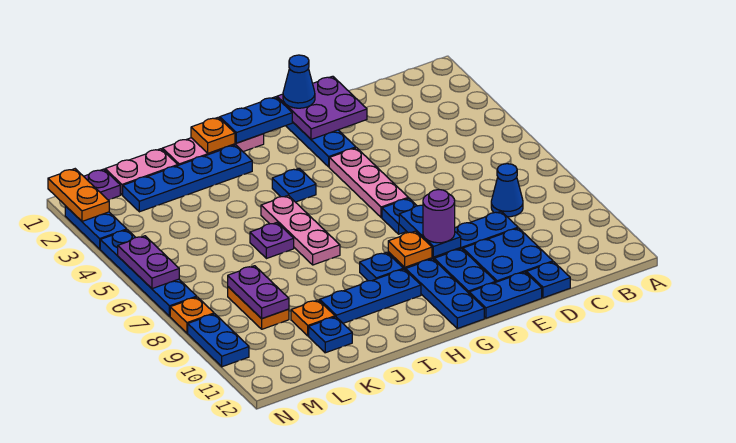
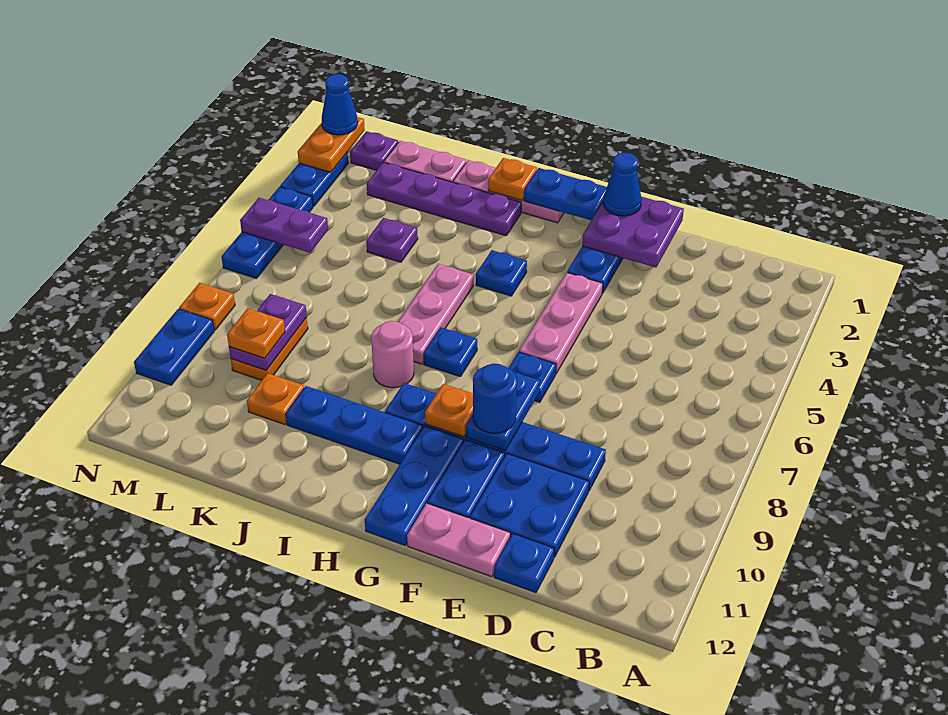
blue 1x1 cone [491,164,523,217] -> blue 1x1 cone moved to [322,74,358,135]
blue 1x2 plate [469,272,542,318] -> pink 1x2 plate [407,503,510,577]
purple 1x1 round brick [423,189,455,243] -> blue 1x1 round brick [473,363,517,433]
blue 1x4 plate [123,145,252,212] -> purple 1x4 plate [367,162,521,236]
none -> pink 1x1 round brick [371,321,414,388]
purple 1x1 plate [250,223,294,259] -> purple 1x1 plate moved to [366,218,418,262]
blue 1x1 plate [309,317,352,353] -> blue 1x1 plate moved to [423,327,477,377]
none -> orange 1x1 plate [227,308,285,358]
blue 1x4 plate [100,230,197,316] -> blue 1x3 plate [222,187,313,278]
purple 1x2 plate [118,236,179,289] -> purple 1x2 plate turned to [240,198,328,253]

